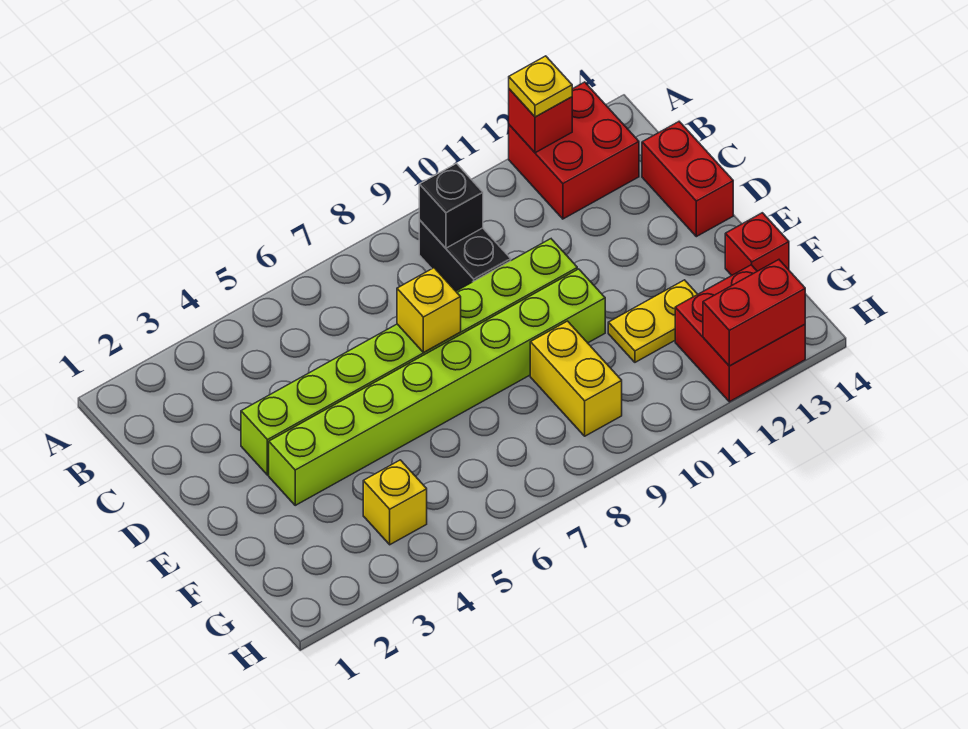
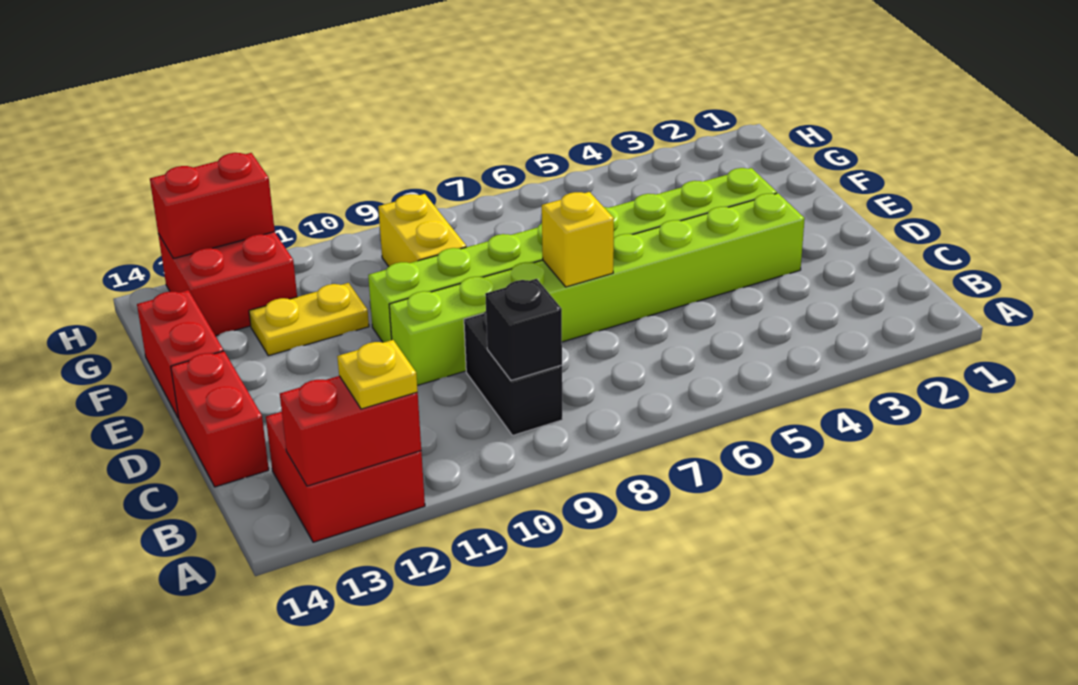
red 1x1 brick [509,89,572,153] -> red 1x2 brick [280,376,421,486]
red 1x1 brick [725,213,789,275] -> red 1x2 brick [137,290,223,418]
yellow 1x1 brick [363,460,427,545] -> none

